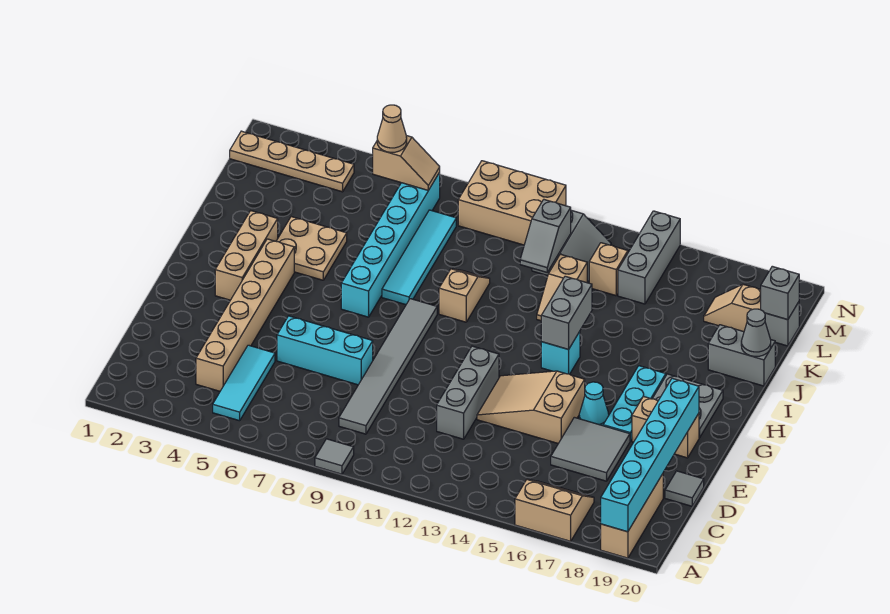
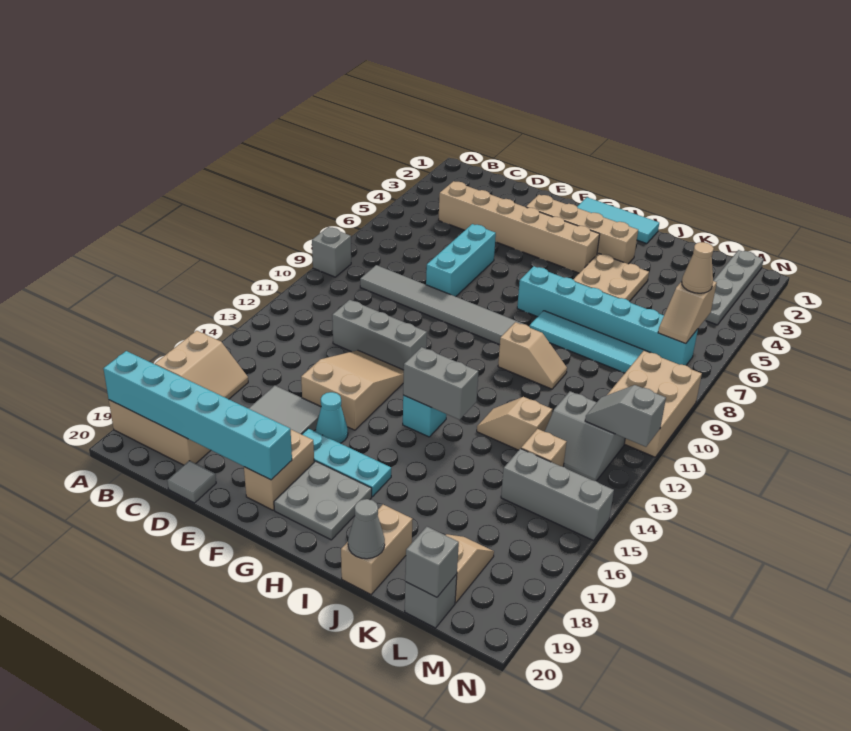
grey 1x1 tile [315,439,354,474] -> grey 1x1 brick [312,227,351,277]
cyan 1x3 tile [213,345,275,421] -> cyan 1x3 tile moved to [577,197,659,244]
tan 1x3 brick [215,211,278,300] -> tan 1x4 brick [526,195,638,264]
grey 1x2 brick [708,325,775,386] -> tan 1x2 brick [341,505,413,594]
grey 1x2 slope [520,200,571,272] -> grey 1x2 slope moved to [585,385,666,447]
tan 1x4 plate [230,131,354,192] -> grey 1x4 plate [705,250,764,325]

